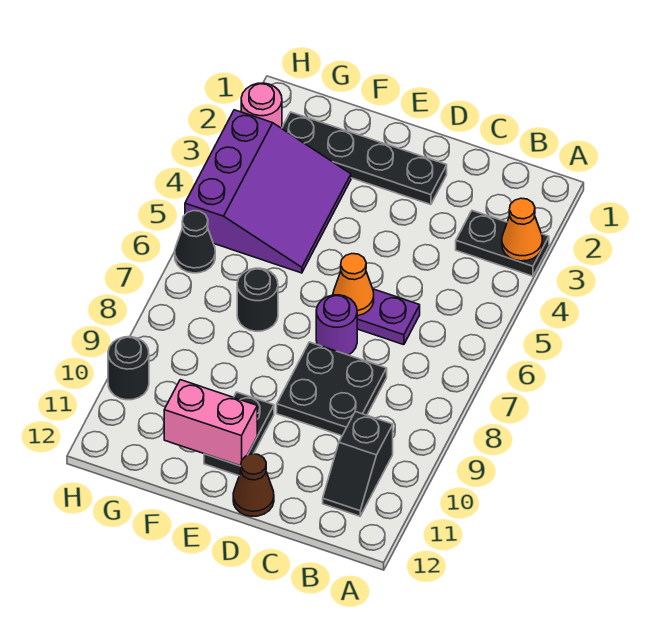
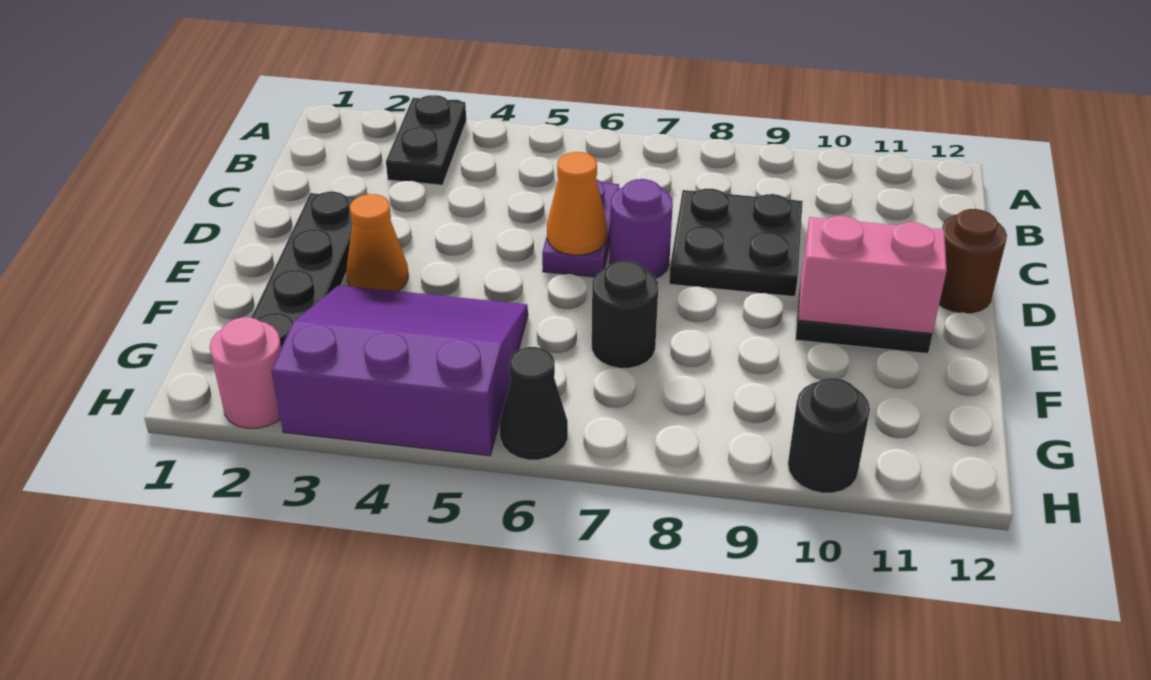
orange 1x1 cone [502,198,543,261] -> orange 1x1 cone moved to [346,194,408,291]
black 1x2 slope [323,412,393,516] -> none
brown 1x1 cone [233,454,274,516] -> brown 1x1 round brick [939,209,1007,313]
pink 1x2 brick [164,380,257,466] -> pink 1x2 brick turned to [798,216,947,334]

